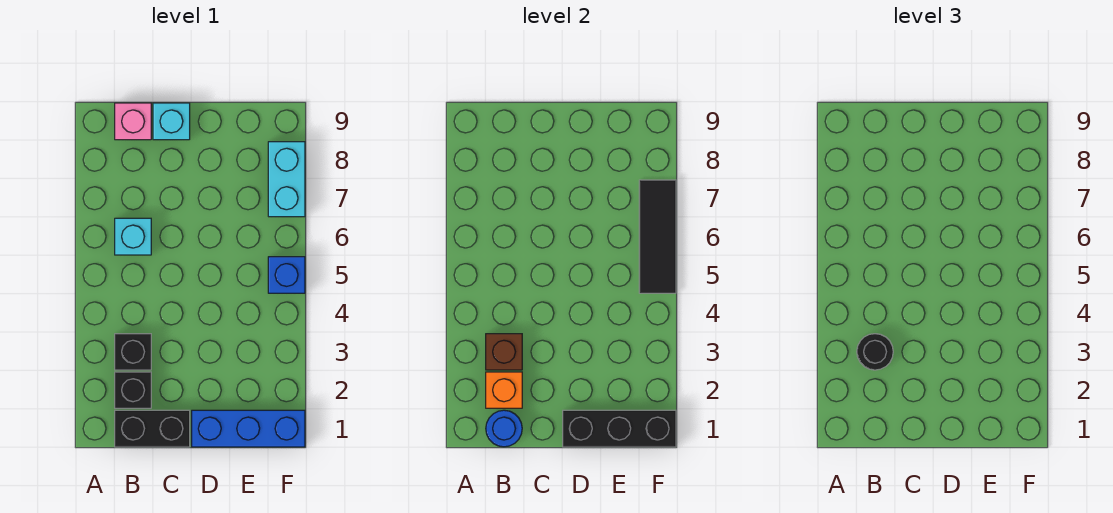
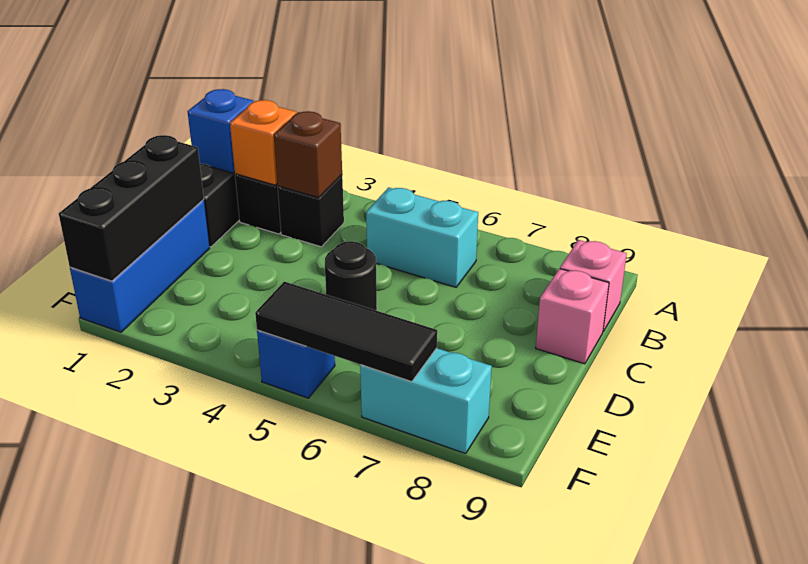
blue 1x1 round brick [486,410,522,447] -> blue 1x1 brick [187,89,254,173]
black 1x1 round brick [857,334,893,370] -> black 1x1 round brick moved to [325,241,377,311]
cyan 1x1 brick [115,218,151,255] -> cyan 1x2 brick [366,187,478,287]
cyan 1x1 brick [153,103,190,140] -> pink 1x1 brick [536,269,609,364]

